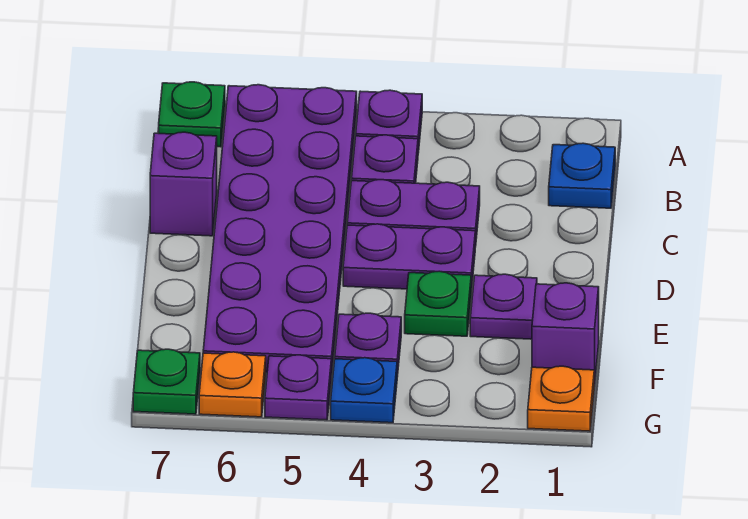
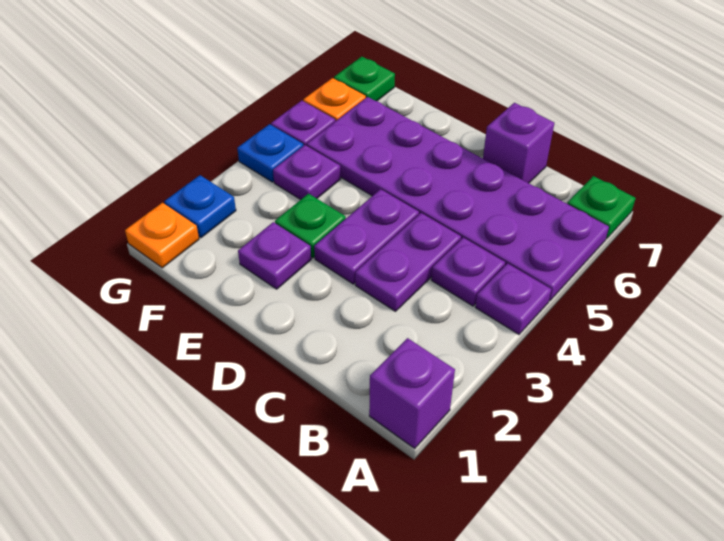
blue 1x1 plate [549,143,615,208] -> blue 1x1 plate moved to [164,175,236,238]
purple 1x1 brick [532,283,599,386] -> purple 1x1 brick moved to [369,338,455,448]

